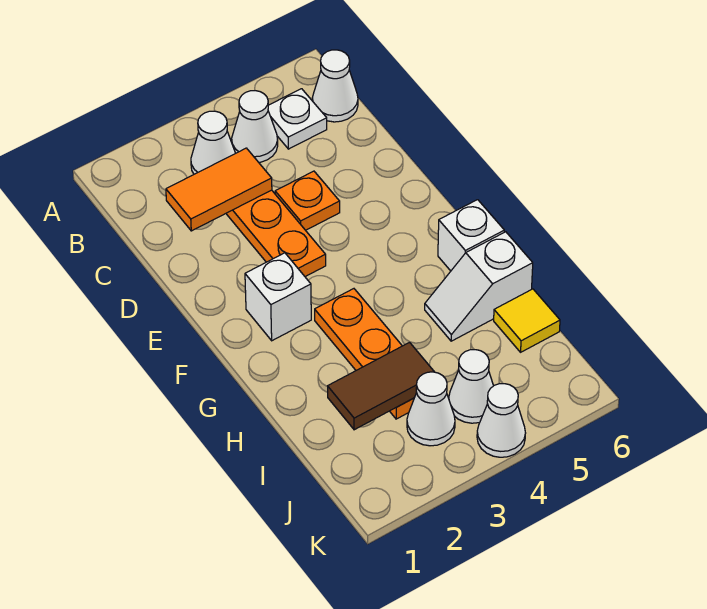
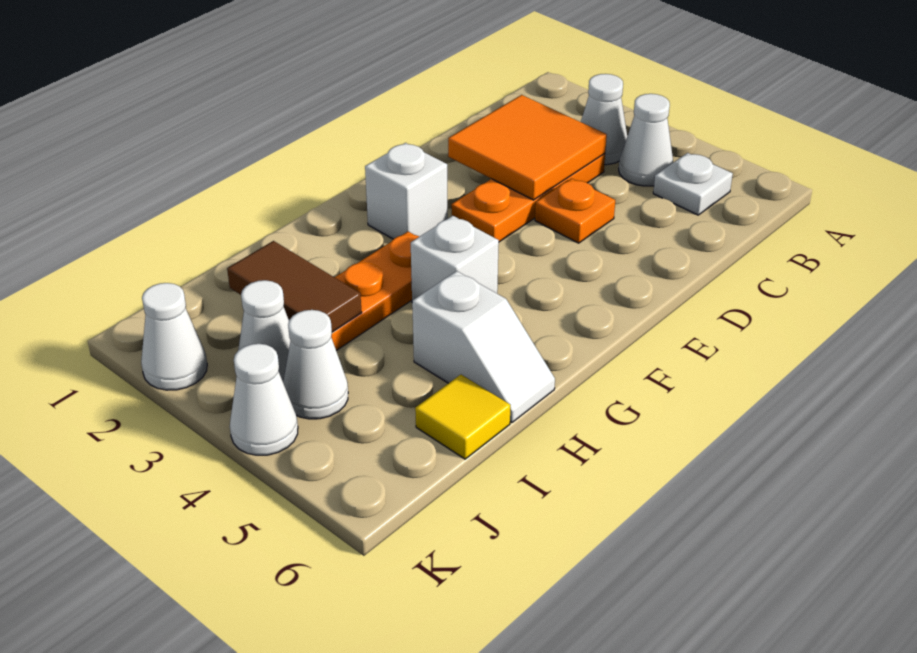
white 1x1 cone [312,50,358,122] -> white 1x1 cone moved to [141,283,207,390]
orange 1x2 tile [166,148,272,231] -> orange 2x2 tile [448,95,607,200]
white 1x1 brick [438,200,504,271] -> white 1x1 brick moved to [411,216,499,301]
white 1x2 slope [425,232,533,341] -> white 1x2 slope turned to [412,271,555,422]

